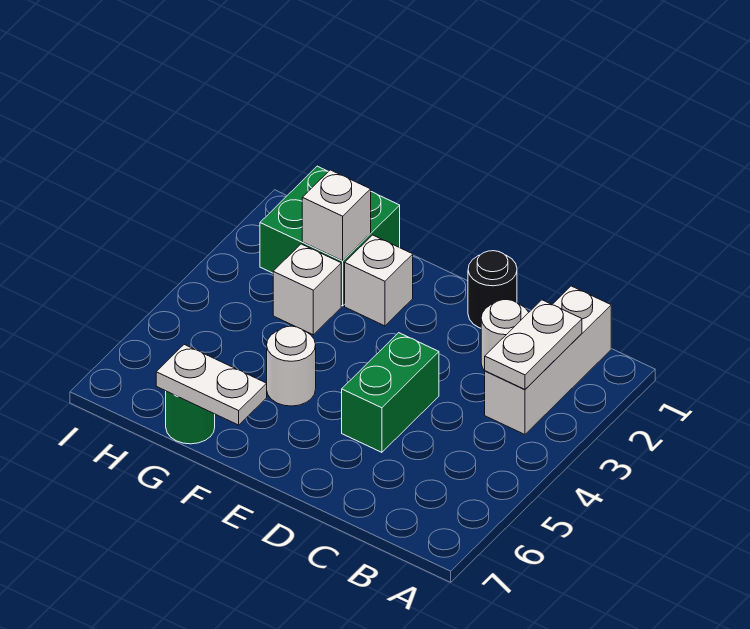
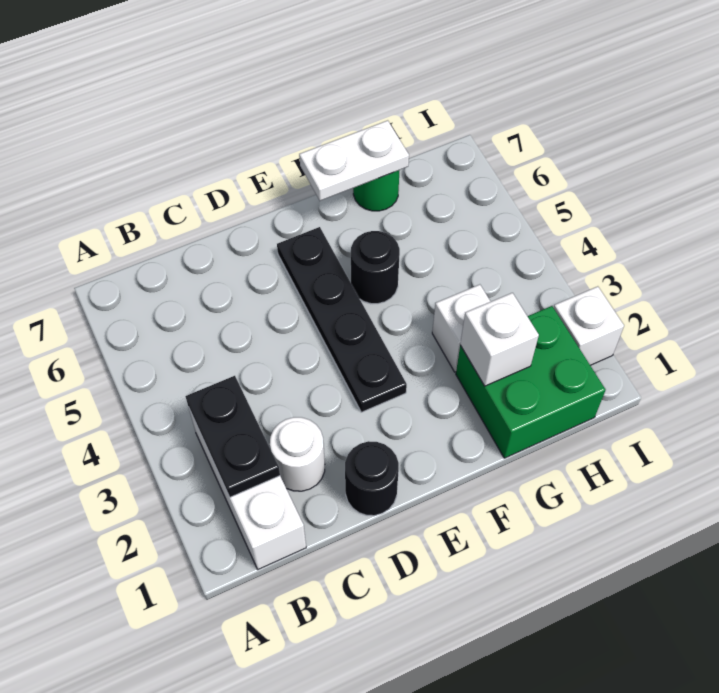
white 1x2 plate [485,300,582,390] -> black 1x2 plate [185,376,280,497]
green 1x2 brick [342,333,439,452] -> none
none -> black 1x4 plate [277,227,407,412]
white 1x1 brick [345,235,413,326] -> white 1x1 brick moved to [554,286,624,365]
white 1x1 round brick [267,326,316,406] -> black 1x1 round brick [351,231,400,304]

